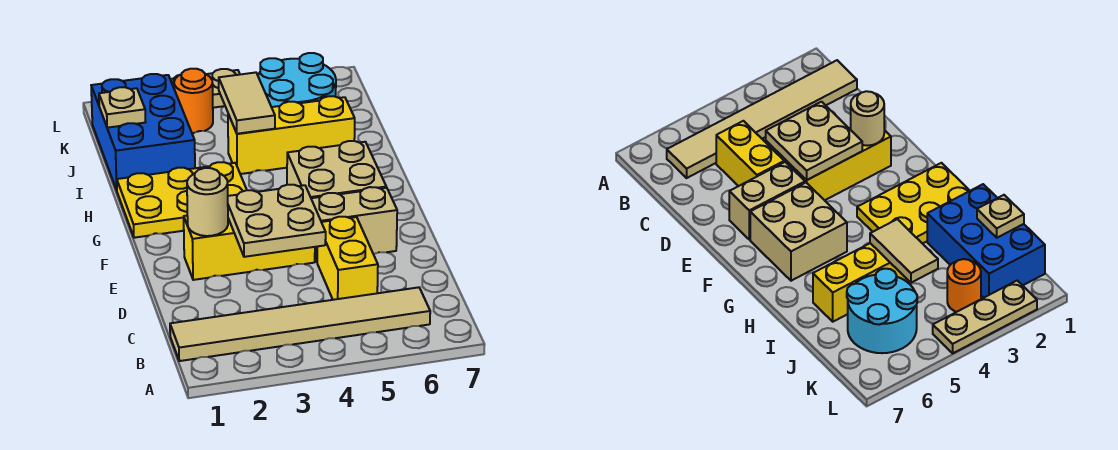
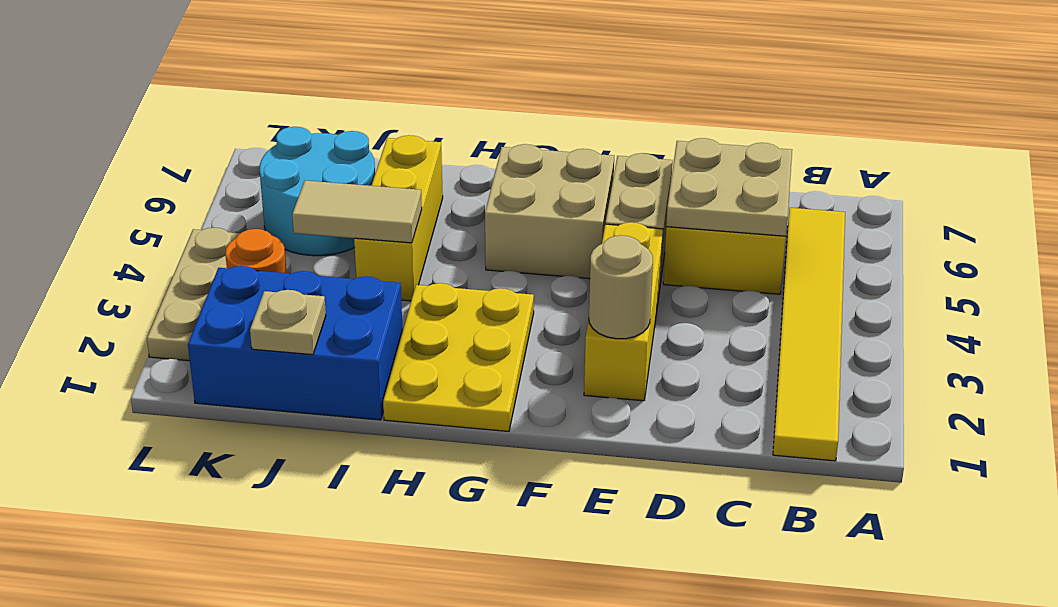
tan 1x6 tile [170,287,430,361] -> yellow 1x6 tile [773,208,845,461]
tan 2x2 plate [228,185,326,257] -> tan 2x2 plate moved to [666,138,792,236]

